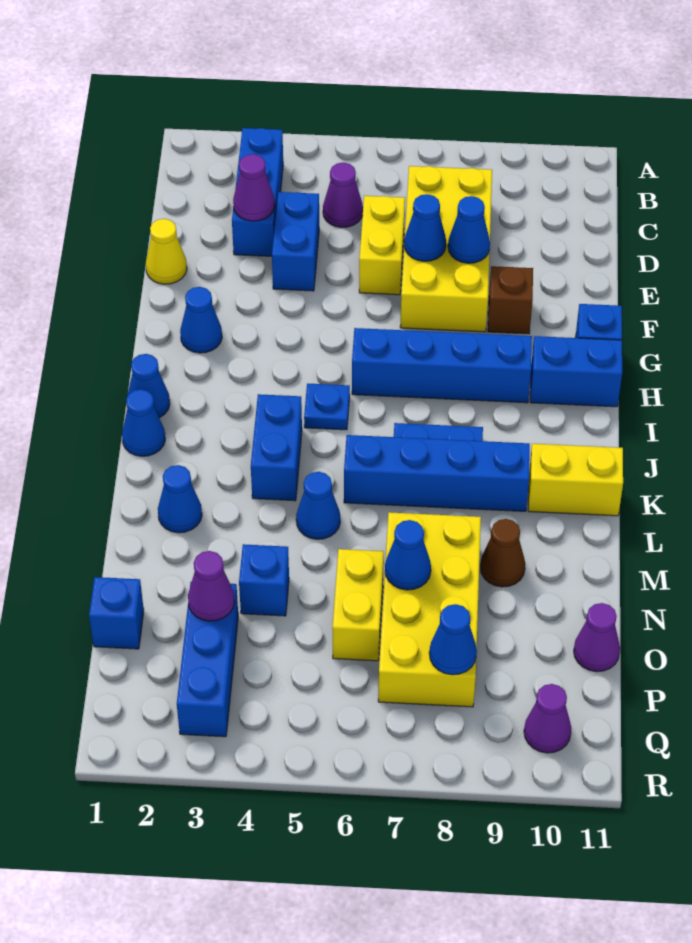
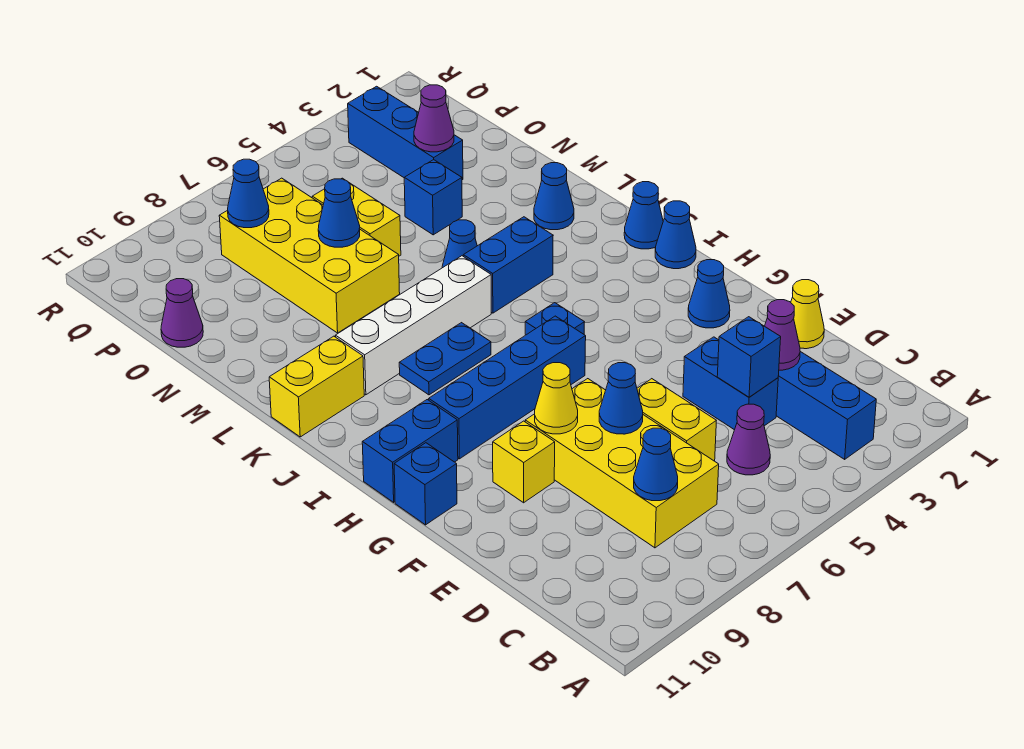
blue 1x1 cone [448,196,490,263] -> blue 1x1 cone moved to [634,428,678,501]
none -> yellow 1x1 cone [535,363,578,434]
brown 1x1 brick [488,266,533,334] -> yellow 1x1 brick [493,421,555,503]
blue 1x2 brick [251,394,302,501] -> blue 1x2 brick turned to [463,217,553,313]
blue 1x4 brick [344,435,530,511] -> white 1x4 brick [335,256,491,395]
brown 1x1 cone [480,519,525,587] -> none
blue 1x1 brick [89,577,144,649] -> blue 1x1 brick moved to [717,317,781,397]
purple 1x1 cone [524,684,571,753] -> none

